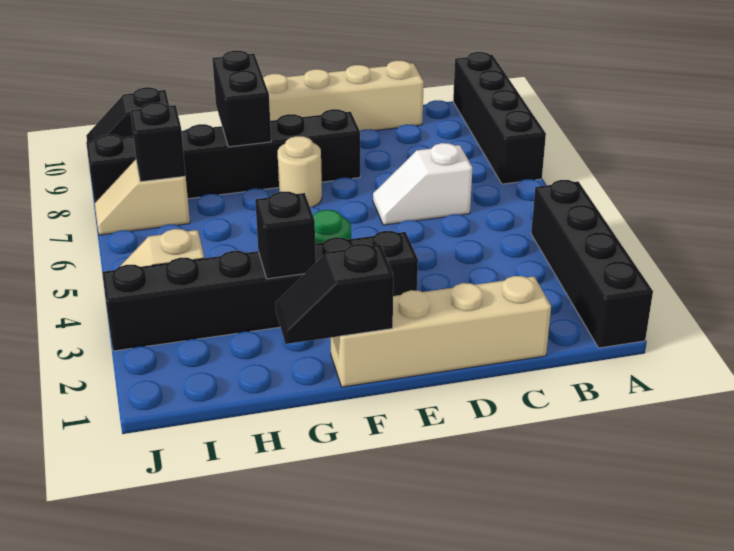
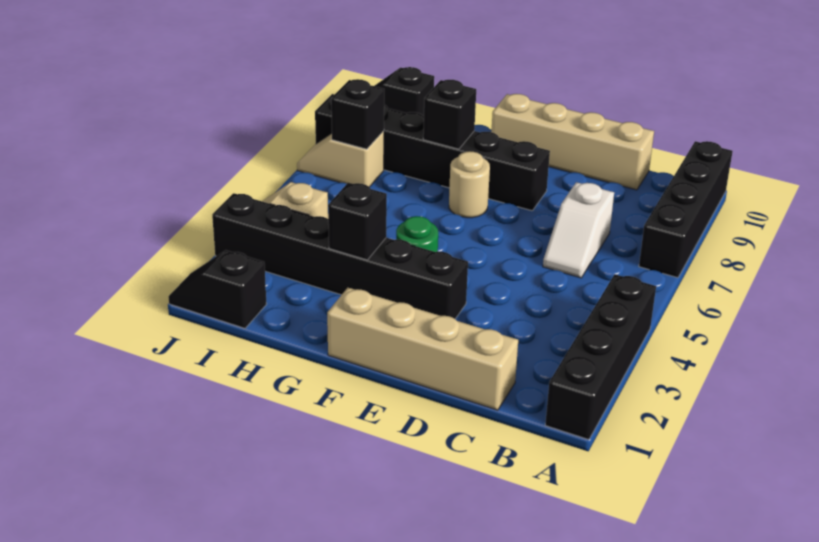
white 1x2 slope [373,143,472,225] -> white 1x2 slope turned to [543,182,614,278]
black 1x2 slope [276,244,393,344] -> black 1x2 slope moved to [168,250,266,328]
black 1x2 brick [212,51,271,147] -> black 1x1 brick [423,80,476,149]

